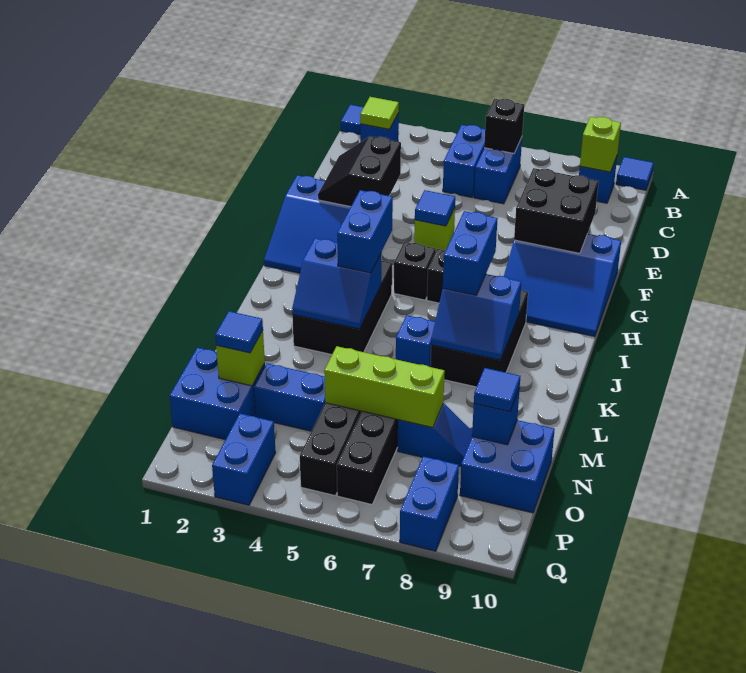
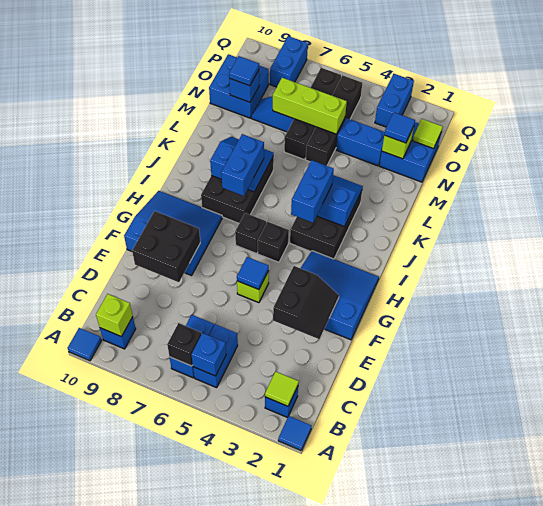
blue 1x1 brick [396,315,435,367] -> blue 1x1 brick moved to [191,333,226,376]
none -> lime 1x1 tile [413,119,443,149]

